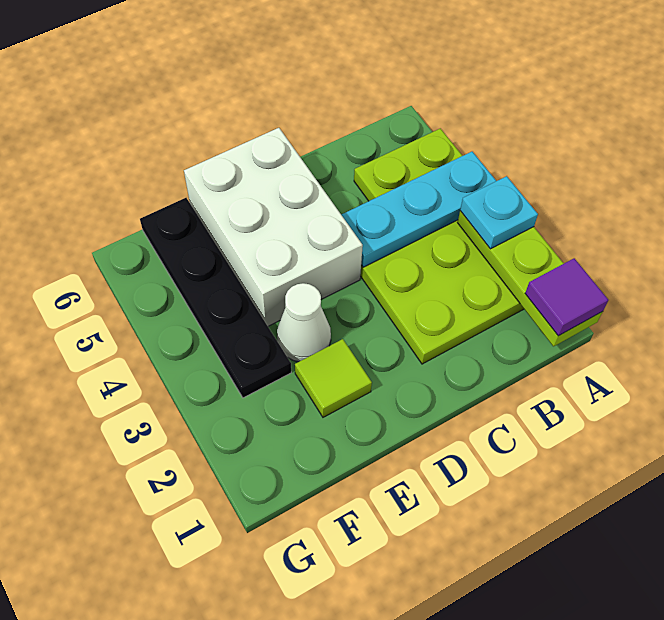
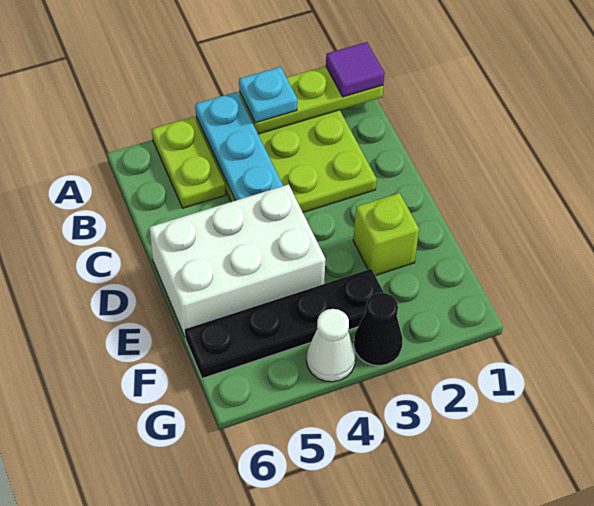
lime 1x1 tile [295,339,372,417] -> lime 1x1 brick [353,193,419,276]
white 1x1 cone [277,283,331,362] -> white 1x1 cone moved to [306,309,356,382]
none -> black 1x1 cone [354,293,403,366]

